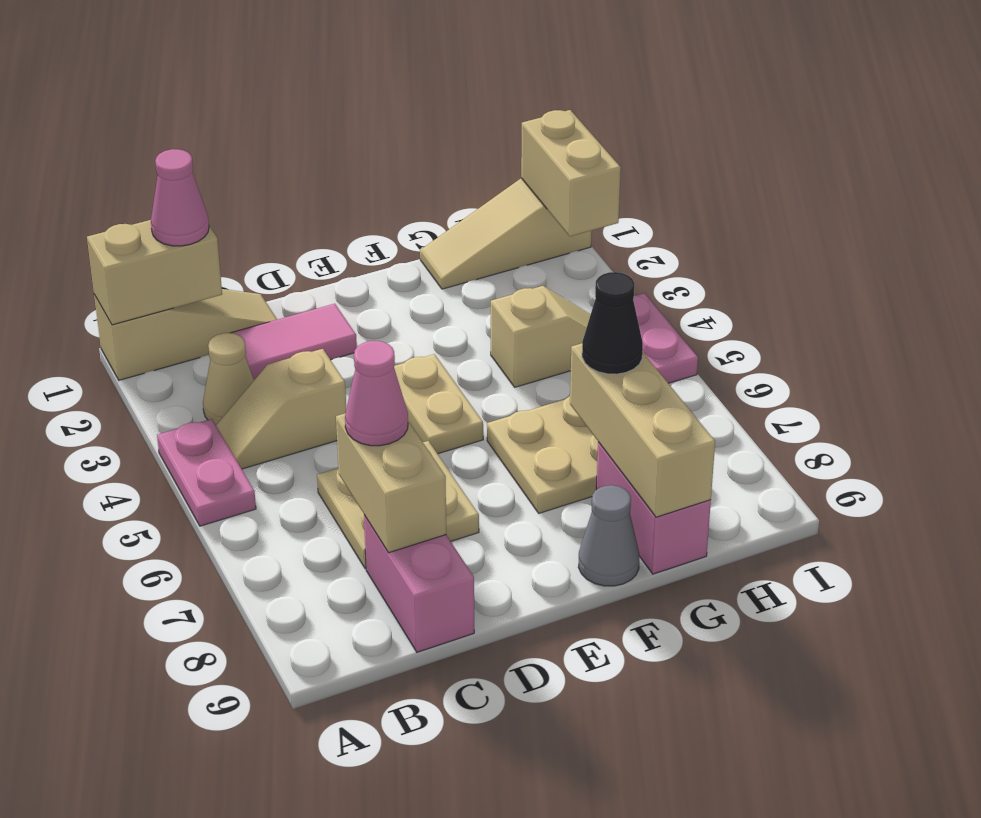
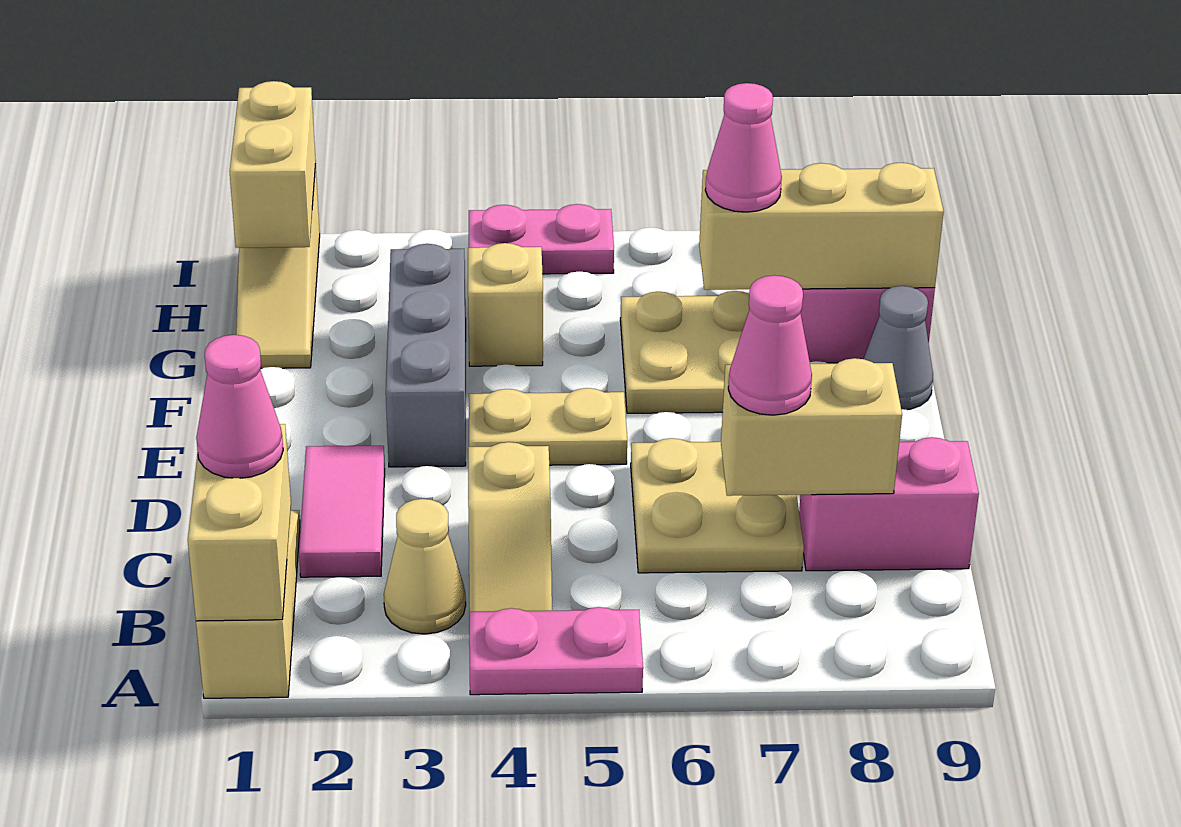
none -> grey 1x3 brick [386,244,466,467]
black 1x1 cone [582,272,643,374] -> pink 1x1 cone [705,83,782,212]
tan 1x2 brick [521,110,621,236] -> tan 1x2 brick turned to [230,81,316,248]

